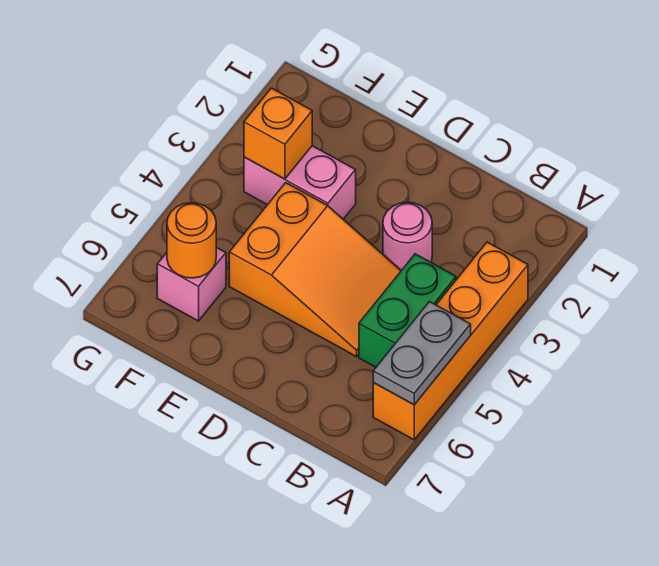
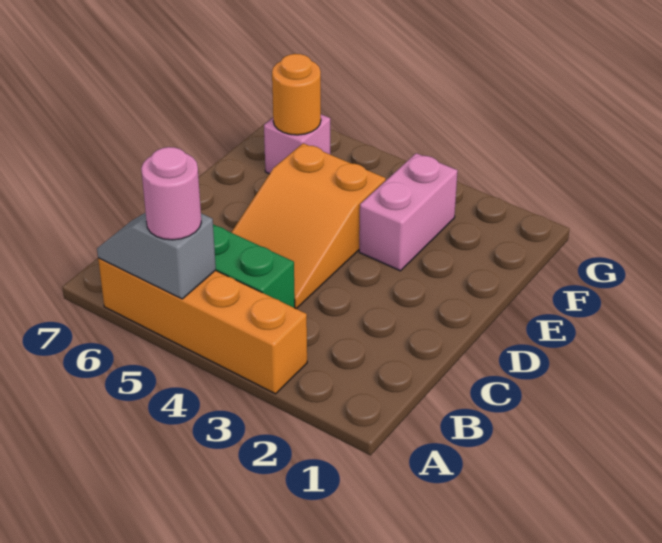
grey 1x2 plate [373,302,471,405] -> grey 1x2 slope [97,213,216,299]
pink 1x1 round brick [383,202,432,271] -> pink 1x1 round brick moved to [141,147,201,240]
orange 1x1 brick [244,88,312,179] -> none

